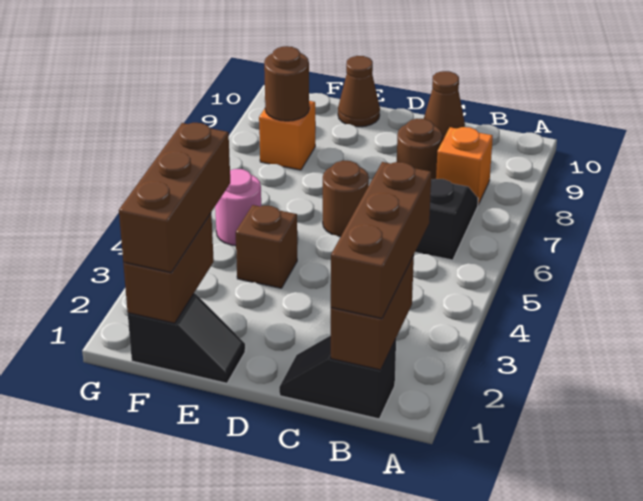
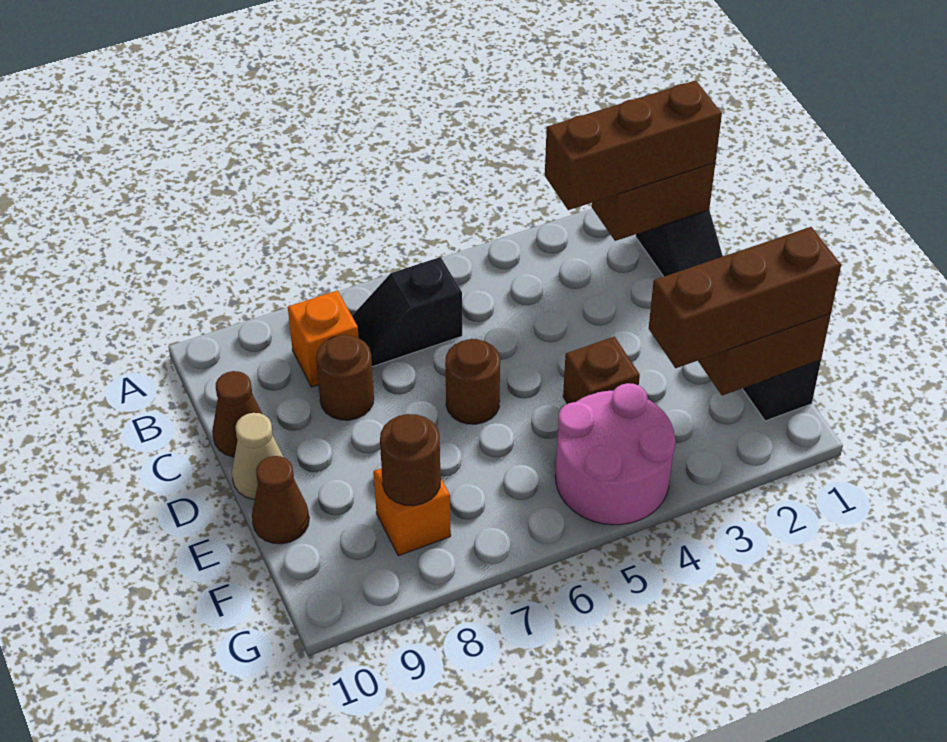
none -> tan 1x1 cone [232,413,283,499]
pink 1x1 round brick [215,169,261,246] -> pink 2x2 round brick [555,383,676,525]

